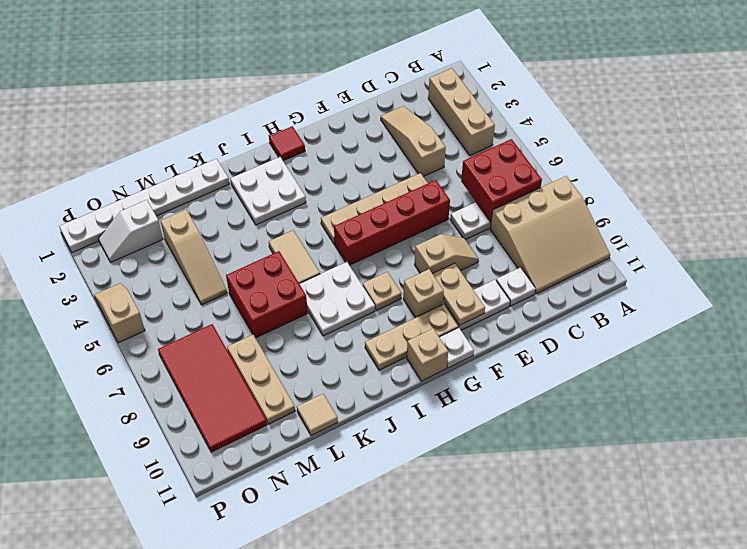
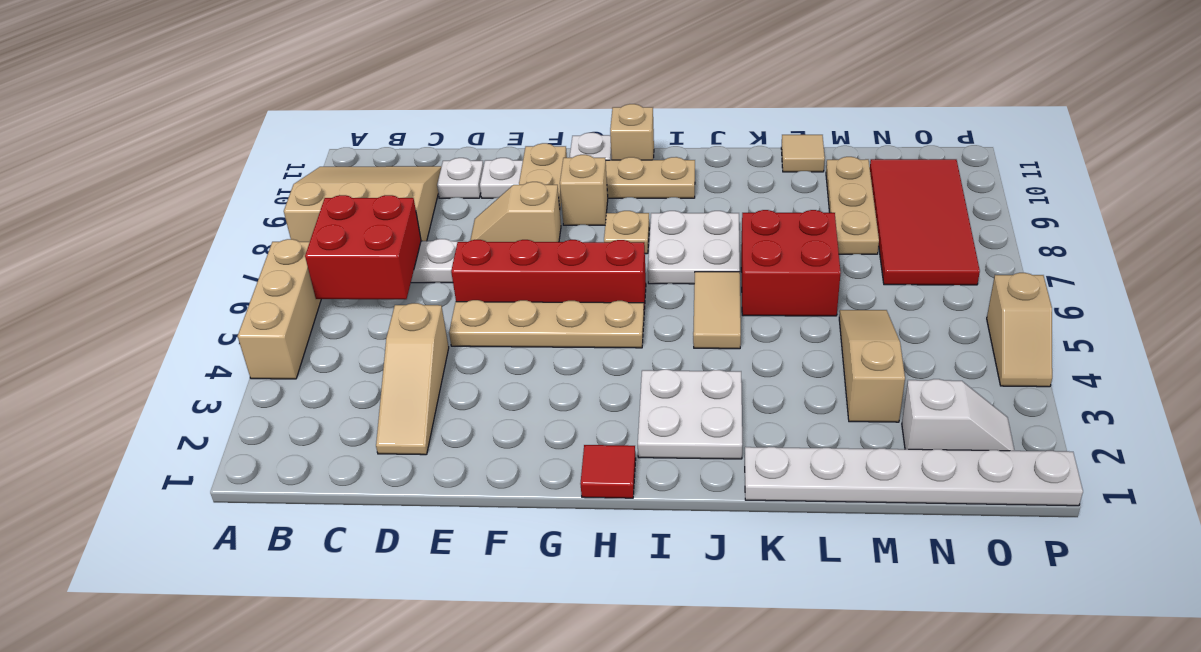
tan 1x3 brick [428,68,495,155] -> tan 1x3 brick moved to [238,239,321,379]

